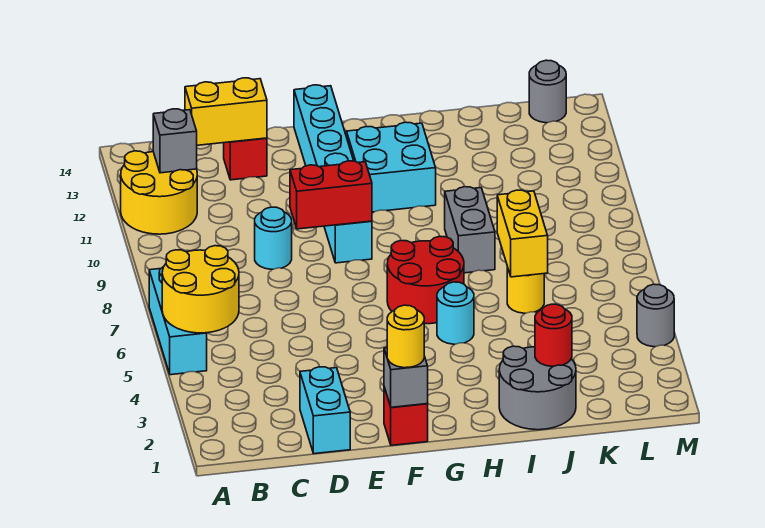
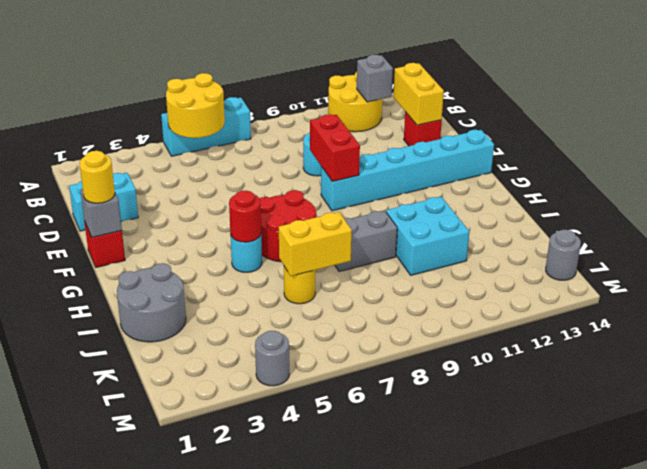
cyan 2x2 brick [347,122,436,212] -> cyan 2x2 brick moved to [386,197,469,275]
red 1x1 round brick [535,304,572,366] -> red 1x1 round brick moved to [229,191,261,242]

